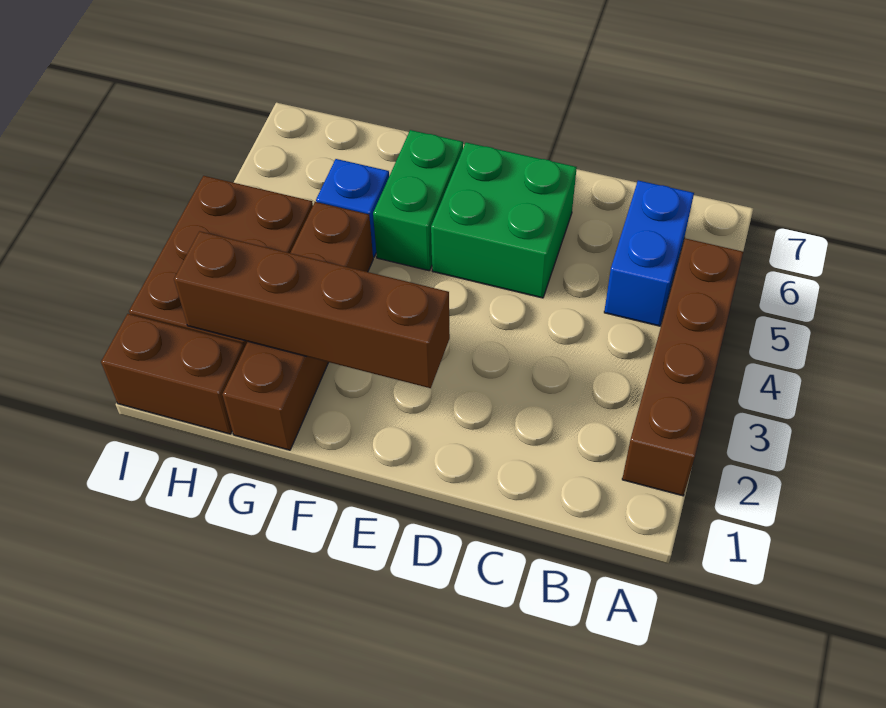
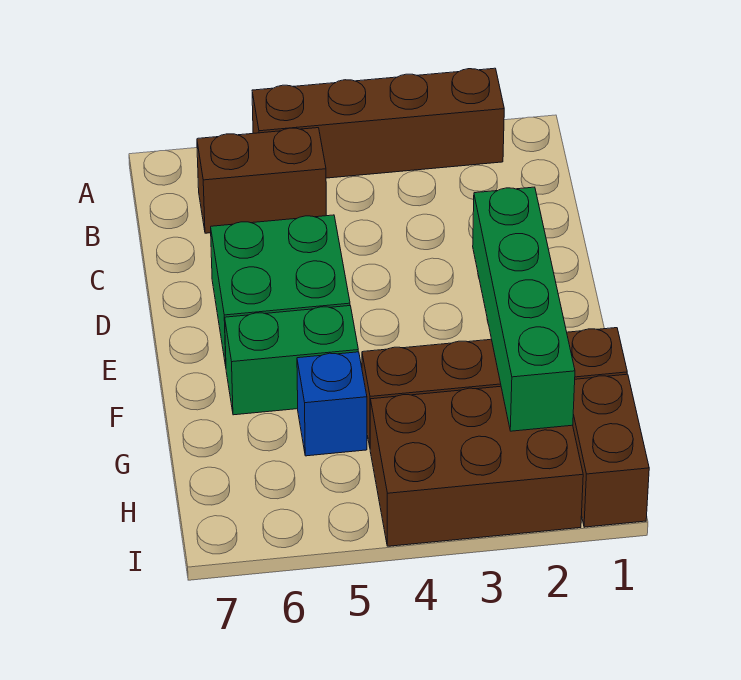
blue 1x2 brick [604,180,694,326] -> brown 1x2 brick [197,128,326,233]
brown 1x4 brick [174,231,450,388] -> green 1x4 brick [473,187,575,431]

